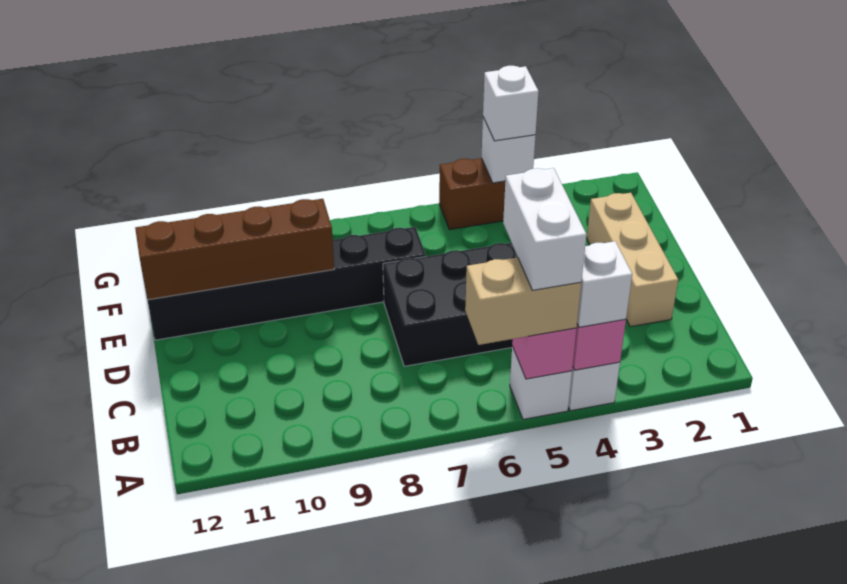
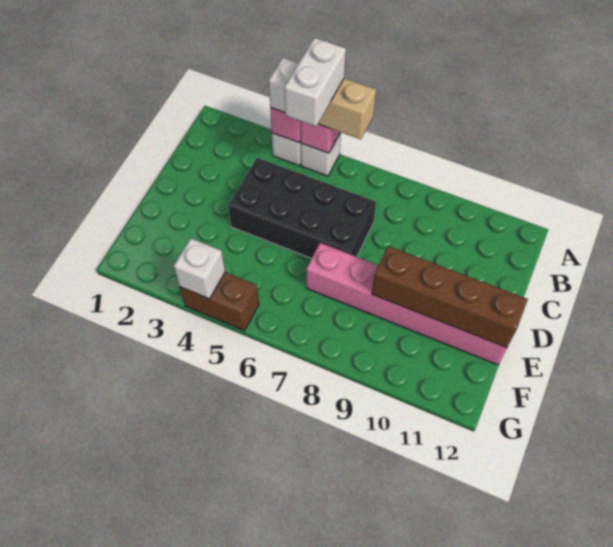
tan 1x3 brick [587,193,678,327] -> none
black 1x6 brick [148,227,426,340] -> pink 1x6 brick [306,243,507,365]
white 1x1 brick [483,66,539,141] -> none

